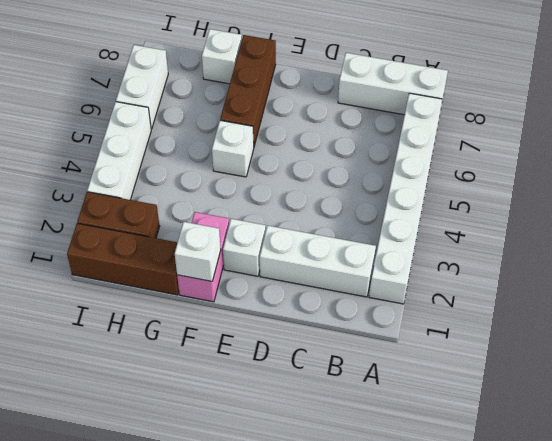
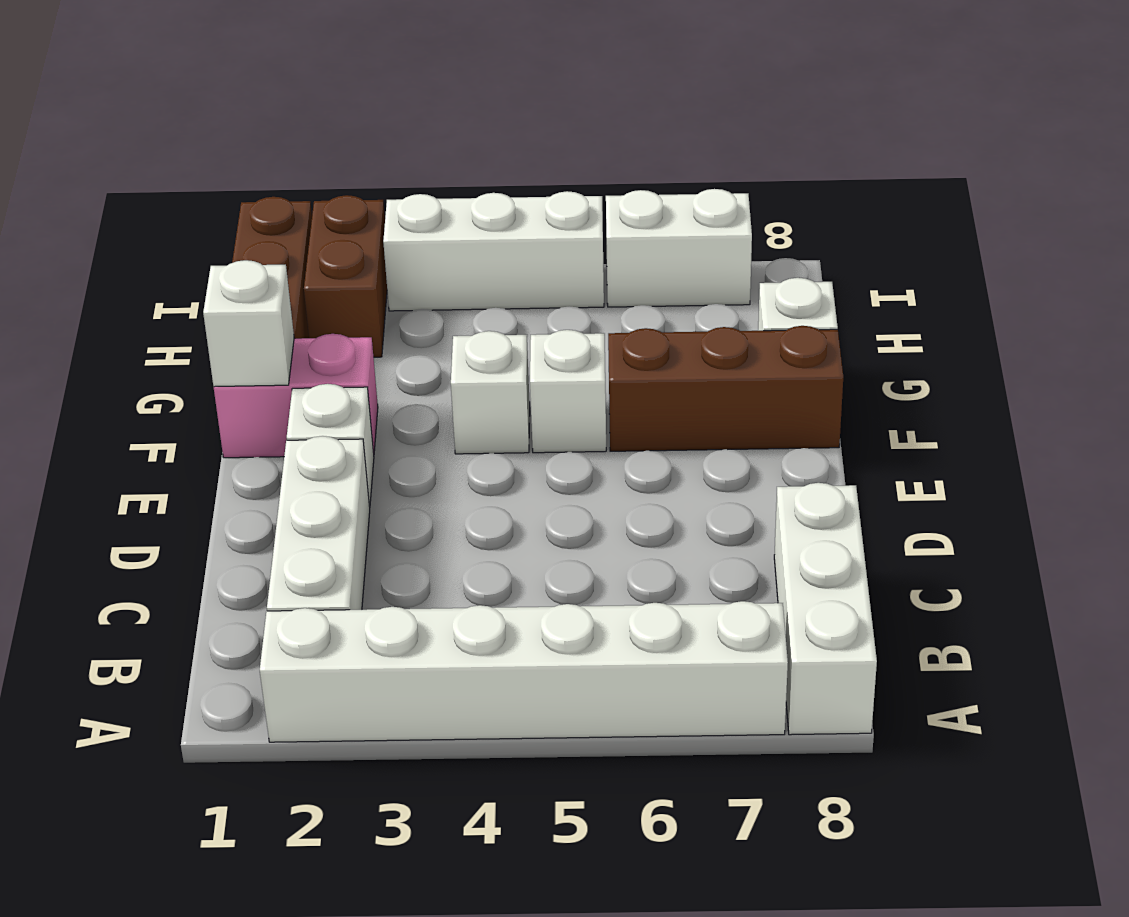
none -> white 1x1 brick [451,331,530,454]

